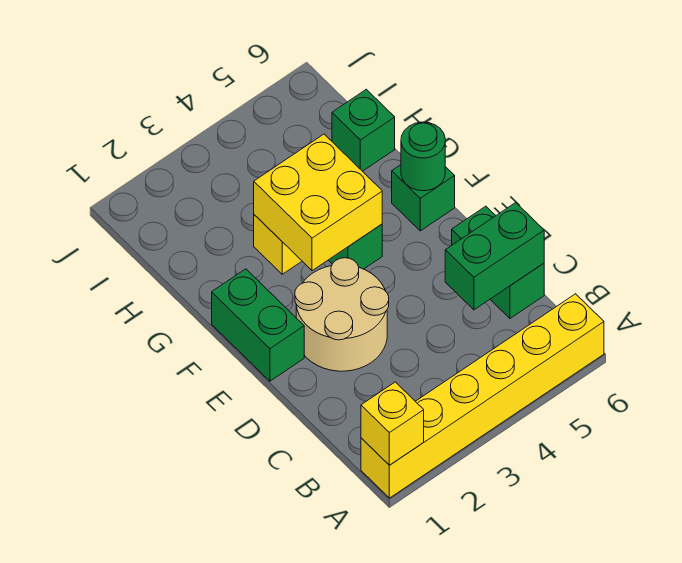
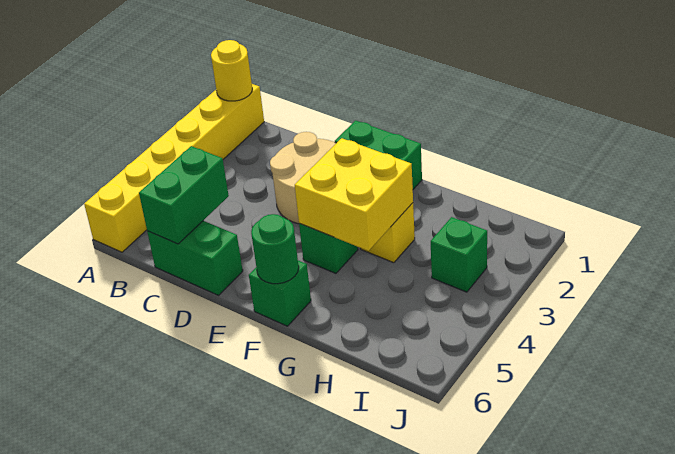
yellow 1x1 brick [361,382,424,465] -> yellow 1x1 round brick [211,40,252,101]
green 1x1 brick [332,89,395,171] -> green 1x1 brick moved to [431,217,487,292]

